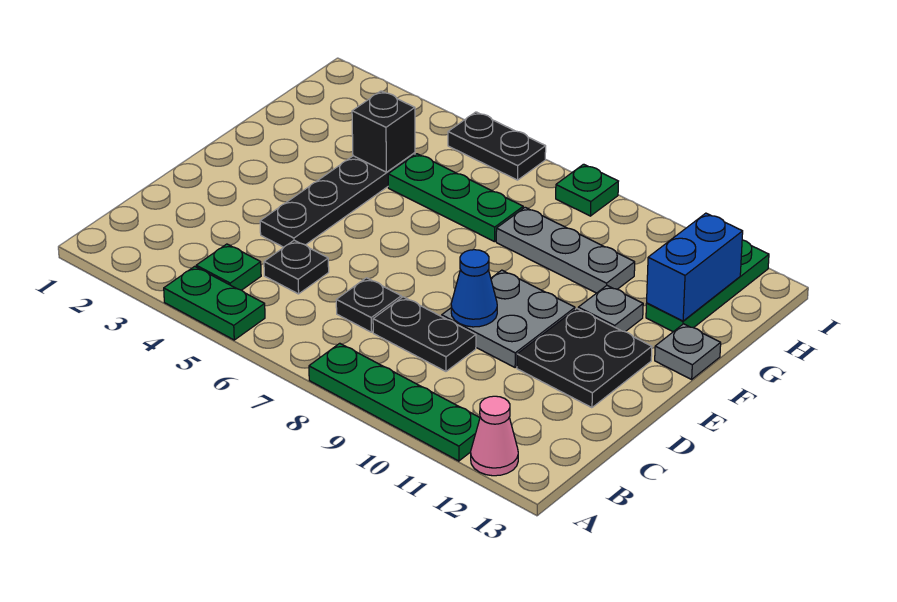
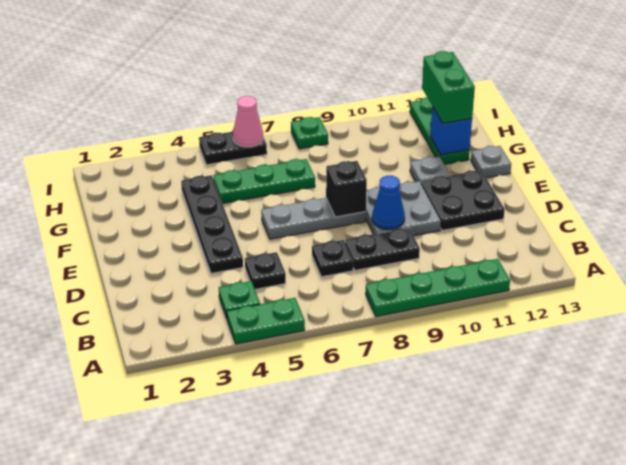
pink 1x1 cone [471,396,518,476] -> pink 1x1 cone moved to [233,96,263,147]
black 1x1 brick [352,91,415,172] -> black 1x1 brick moved to [326,161,367,217]
grey 1x3 plate [496,207,635,293] -> grey 1x3 plate moved to [261,198,366,239]
blue 1x2 brick [647,213,743,321] -> blue 1x1 brick [431,107,472,155]
none -> green 1x2 brick [422,51,475,124]

